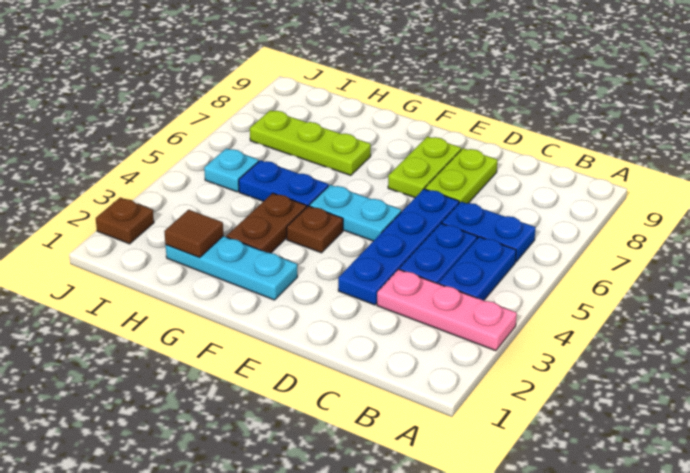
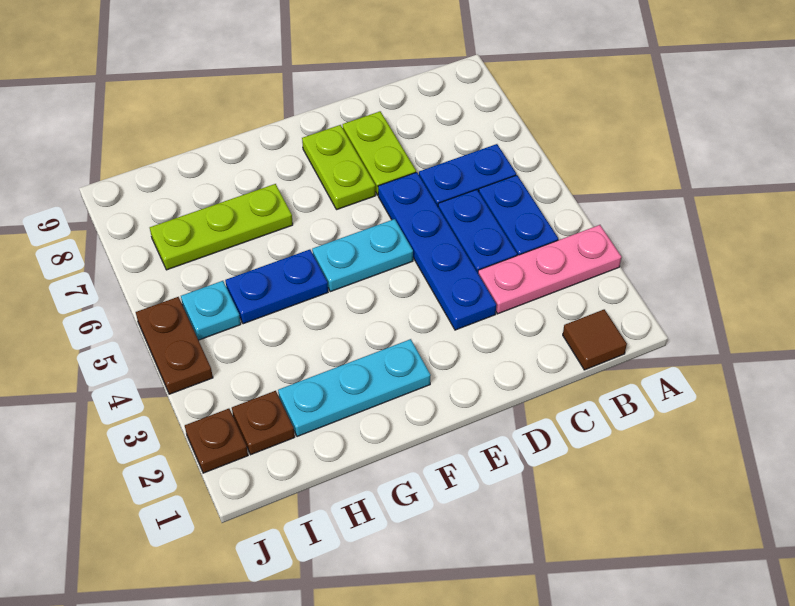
brown 1x1 plate [287,206,343,253] -> brown 1x1 plate moved to [232,391,295,455]
brown 1x2 plate [226,193,307,253] -> brown 1x2 plate moved to [136,297,213,394]
brown 1x1 tile [164,210,223,258] -> brown 1x1 tile moved to [563,309,627,370]

